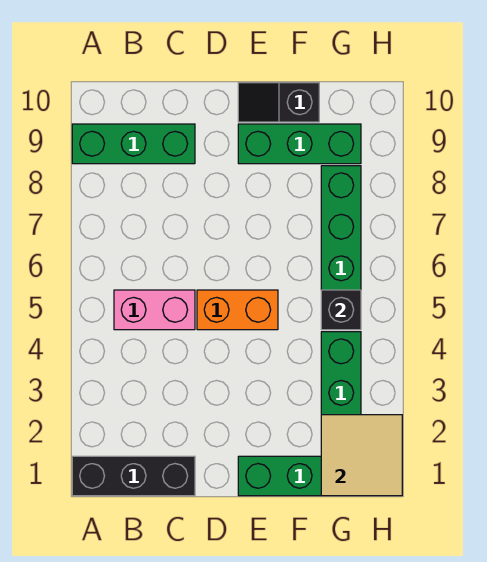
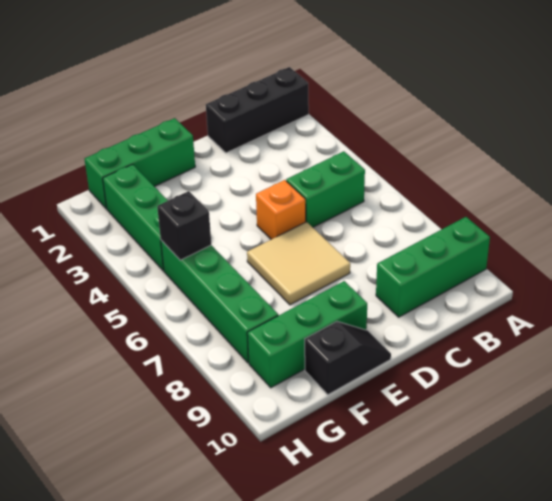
pink 1x2 brick [114,290,195,330] -> green 1x2 brick [286,151,365,227]
orange 1x2 brick [197,290,278,330] -> orange 1x1 brick [256,180,306,239]
tan 2x2 tile [321,415,402,496] -> tan 2x2 tile moved to [247,222,350,305]

